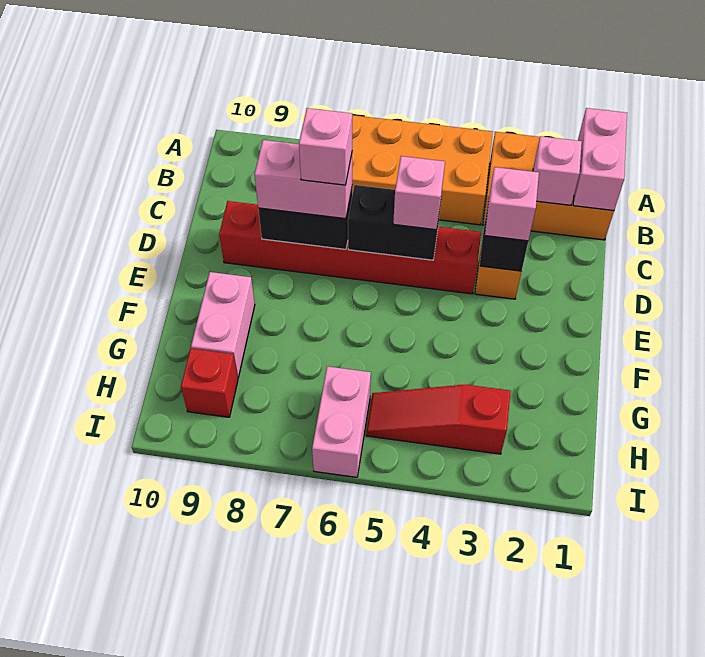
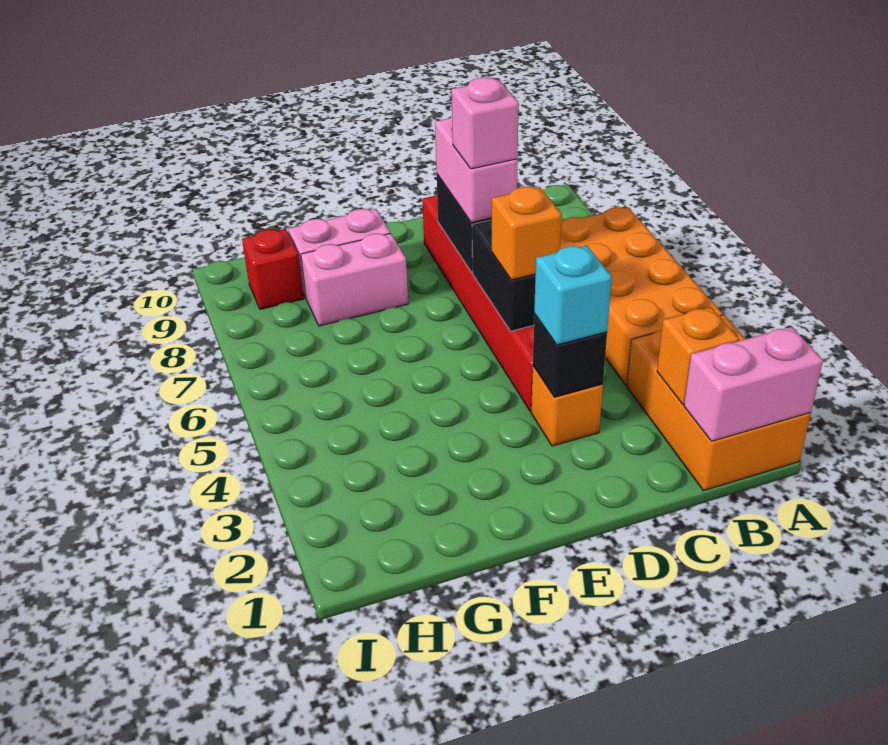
pink 1x1 brick [533,136,582,205] -> orange 1x1 brick [657,307,739,404]
pink 1x1 brick [485,167,539,241] -> cyan 1x1 brick [534,246,612,345]
pink 1x1 brick [393,156,445,230] -> orange 1x1 brick [492,187,562,280]
red 1x3 slope [366,384,511,454] -> none
pink 1x2 brick [312,366,371,477] -> pink 1x2 brick moved to [301,233,408,326]

